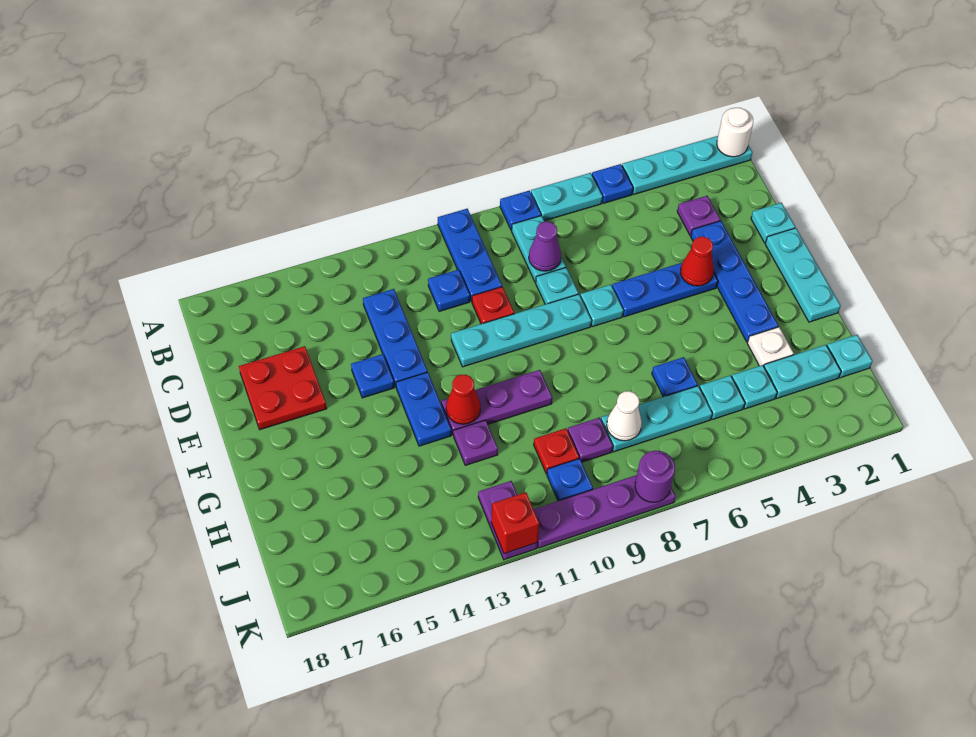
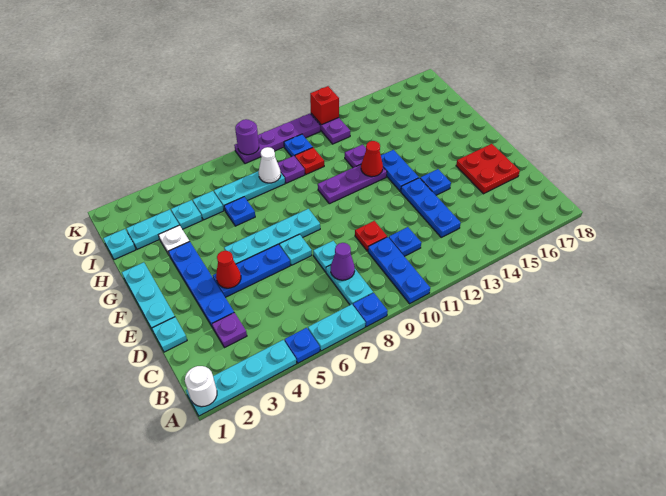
cyan 1x4 plate [451,294,592,367] -> cyan 1x4 plate moved to [224,209,320,264]

